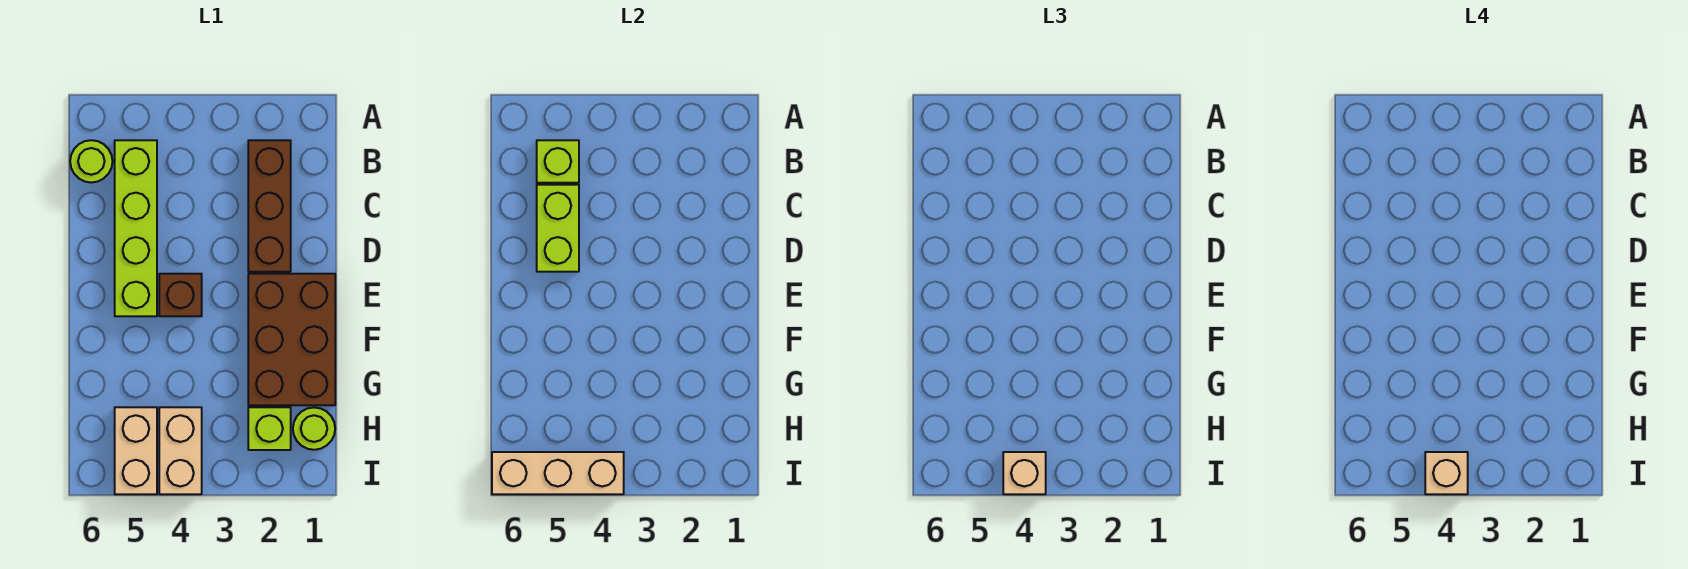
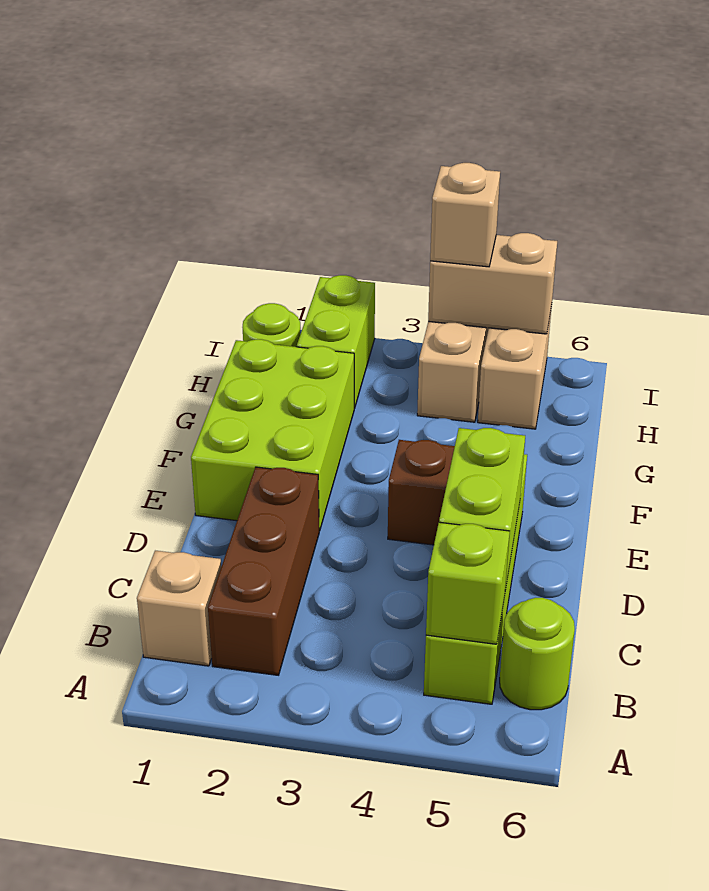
brown 2x3 brick [248,274,335,405] -> lime 2x3 brick [191,339,354,531]
lime 1x1 brick [248,407,291,450] -> lime 1x2 brick [297,275,375,408]
tan 1x3 brick [492,452,624,494] -> tan 1x2 brick [428,233,557,334]
tan 1x1 brick [1425,452,1468,494] -> tan 1x1 brick moved to [137,551,221,666]

